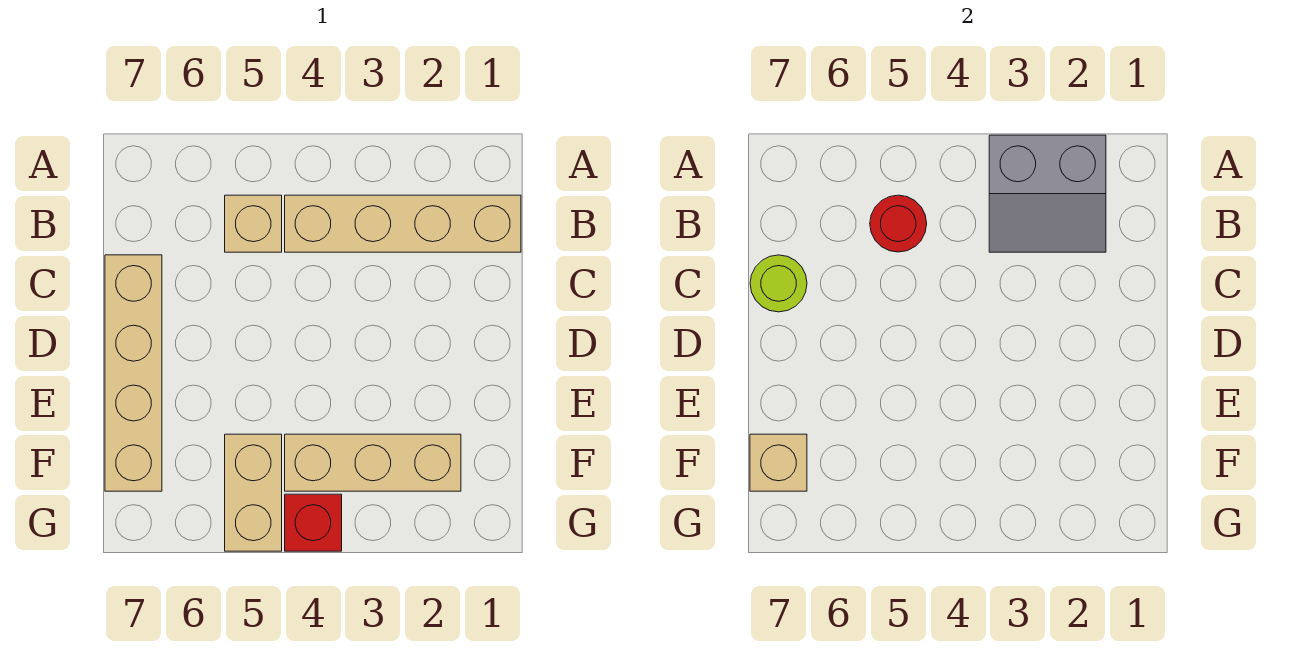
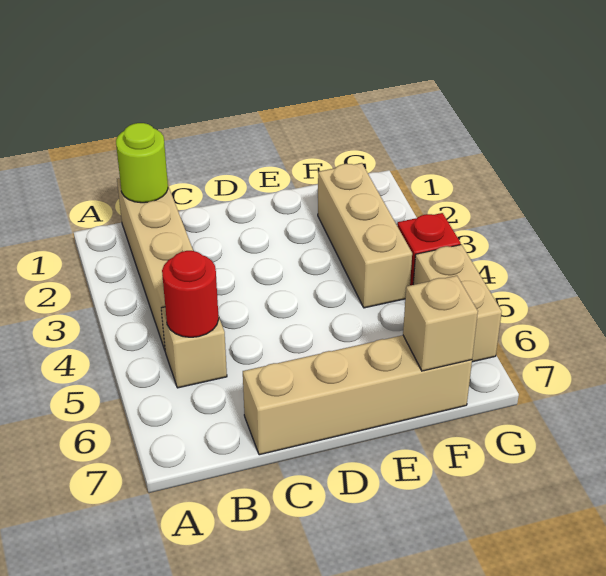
grey 2x2 slope [989,135,1106,252] -> none
lime 1x1 round brick [750,255,807,312] -> lime 1x1 round brick moved to [116,123,168,203]
tan 1x2 brick [225,434,282,551] -> tan 1x2 brick turned to [413,245,502,362]

